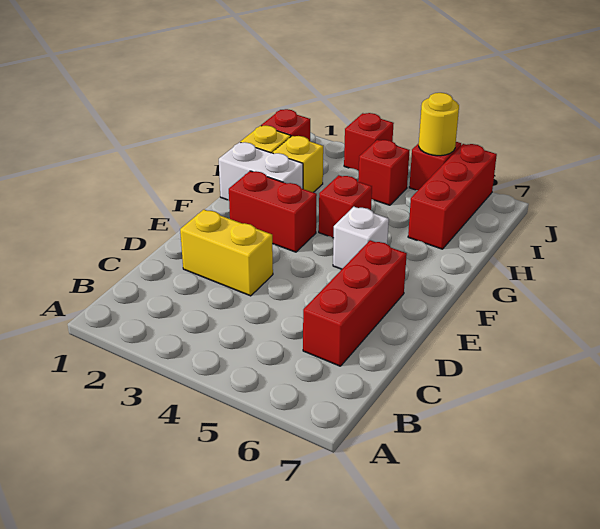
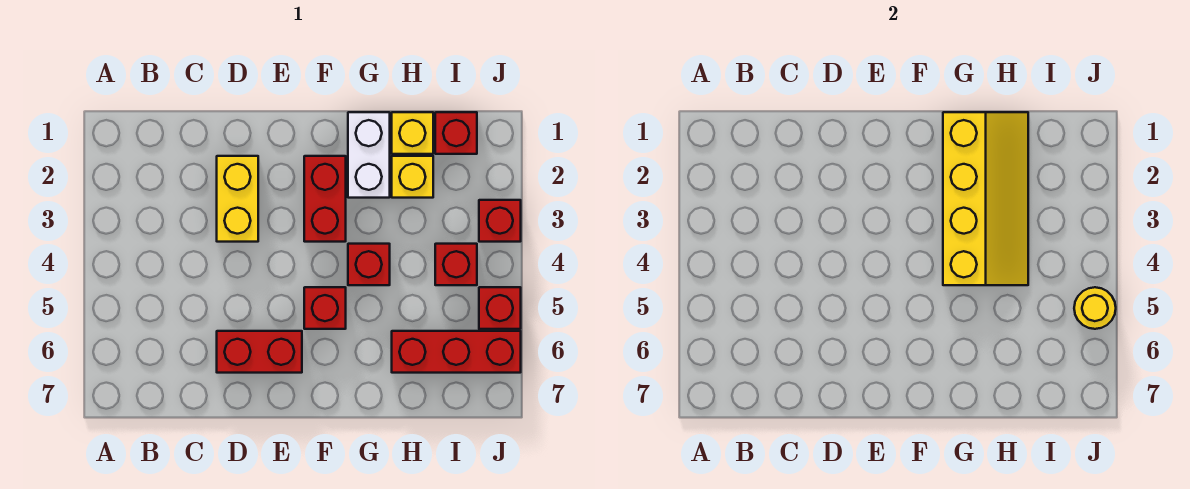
red 1x3 brick [303,240,407,366] -> red 1x2 brick [217,331,302,373]
white 1x1 brick [333,207,389,269] -> red 1x1 brick [304,287,346,329]
none -> yellow 2x4 slope [943,112,1028,285]

